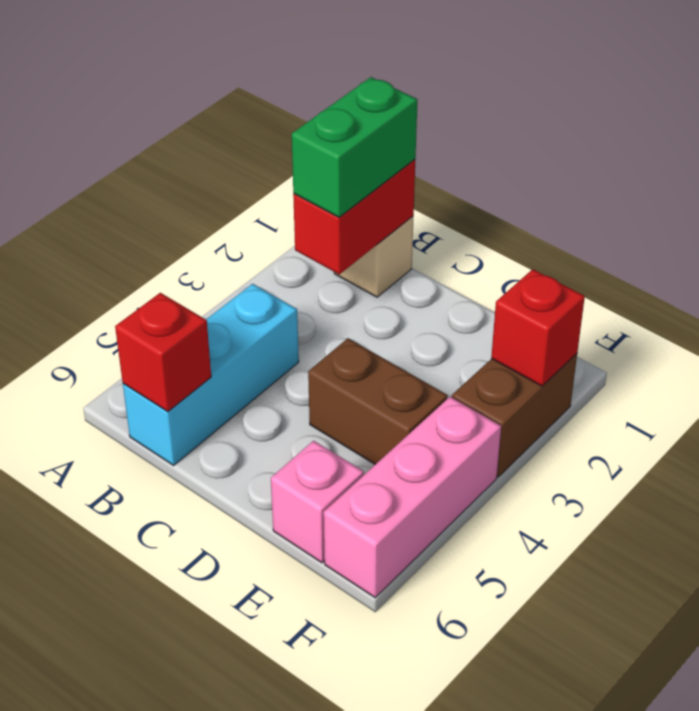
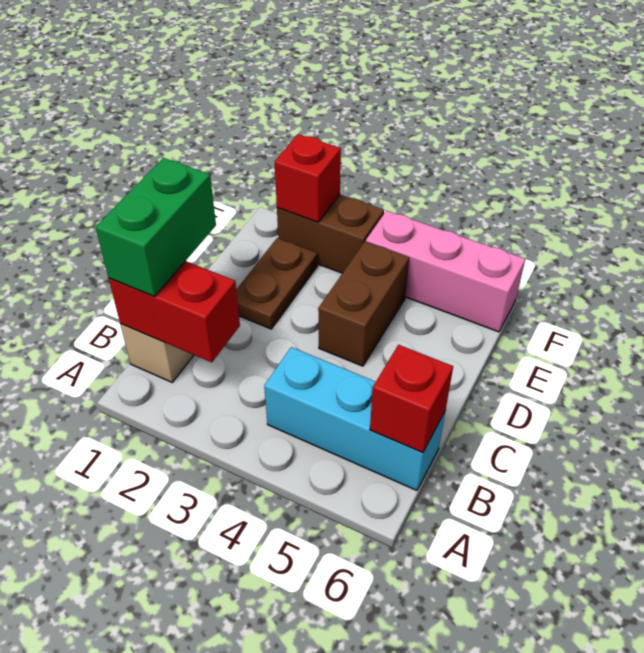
green 1x2 brick [292,77,417,217] -> green 1x2 brick turned to [95,158,216,296]
none -> brown 1x2 plate [236,238,318,329]
pink 1x1 brick [271,441,364,563] -> none

